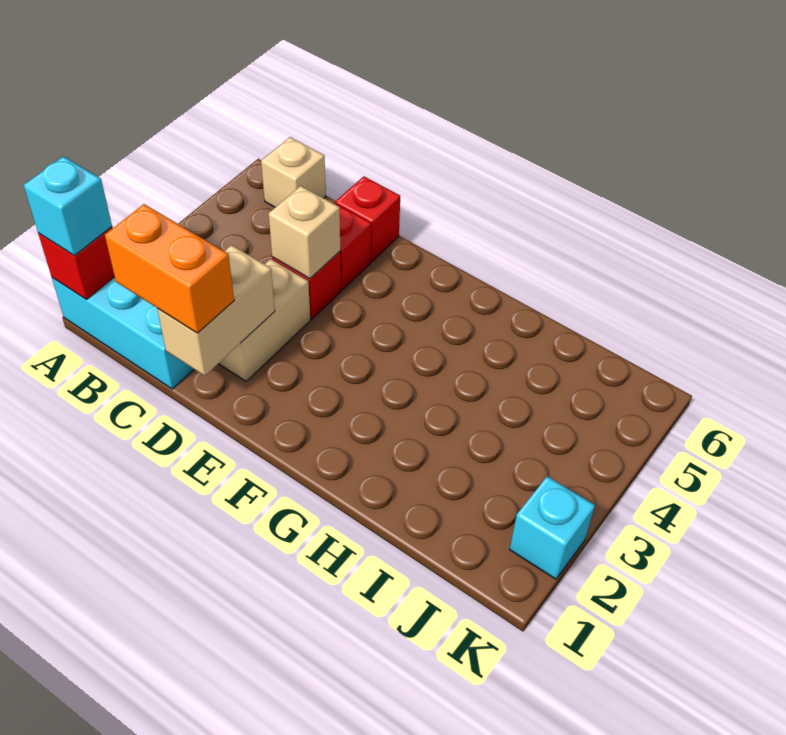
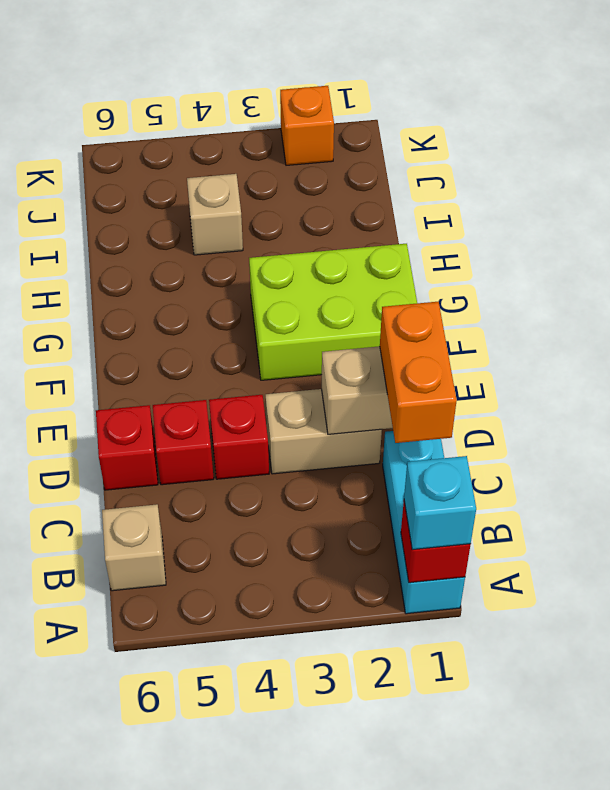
tan 1x1 brick [269,186,340,279] -> tan 1x1 brick moved to [187,174,243,255]
none -> lime 2x3 brick [249,244,417,380]
cyan 1x1 brick [510,476,595,579] -> orange 1x1 brick [280,86,334,165]

